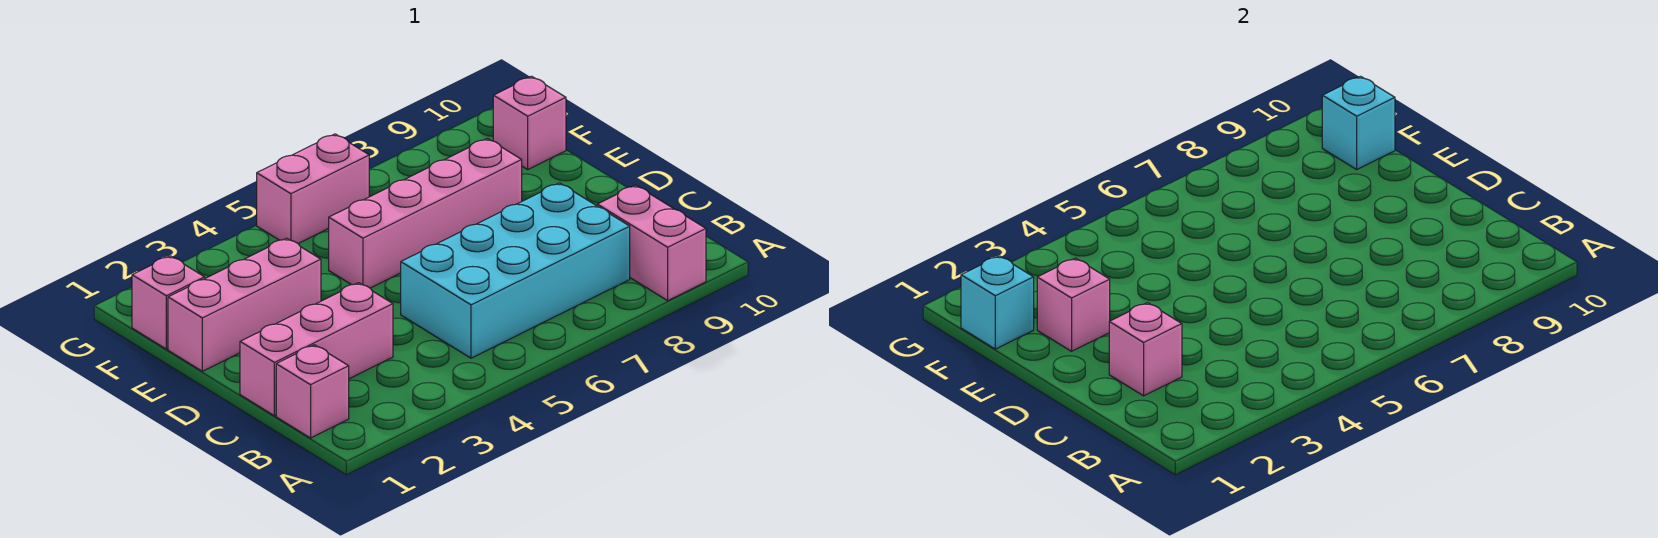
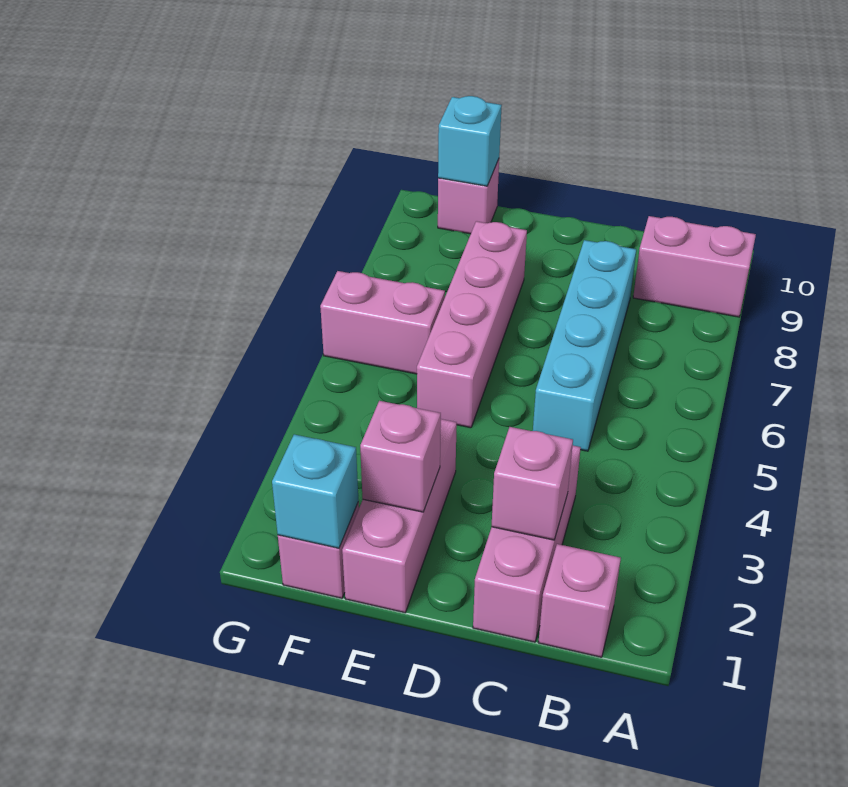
cyan 2x4 brick [401,183,630,358] -> cyan 1x4 brick [533,240,636,451]
pink 1x2 brick [257,134,369,244] -> pink 1x2 brick turned to [320,271,445,374]

